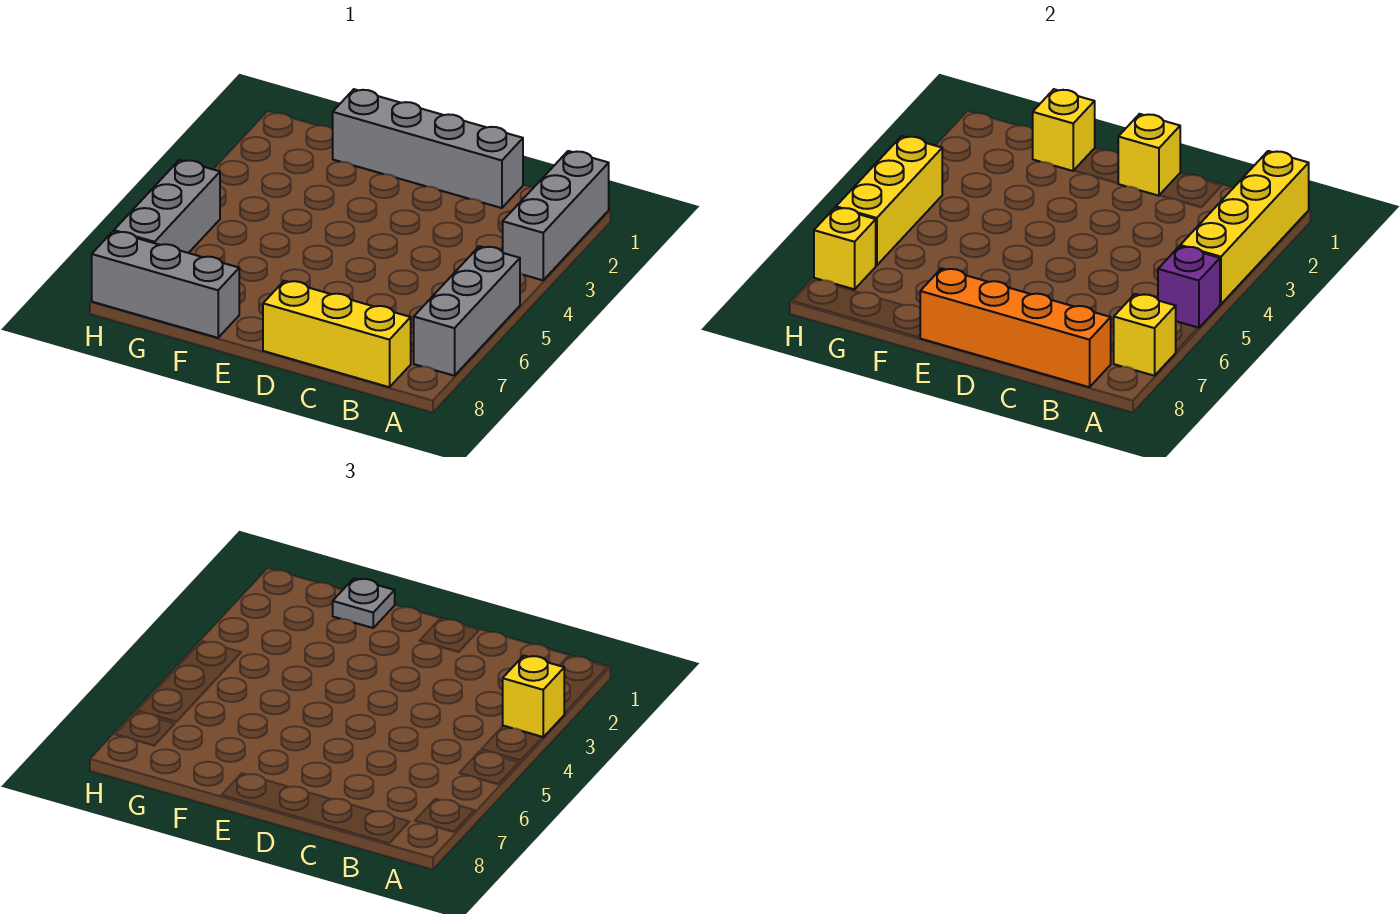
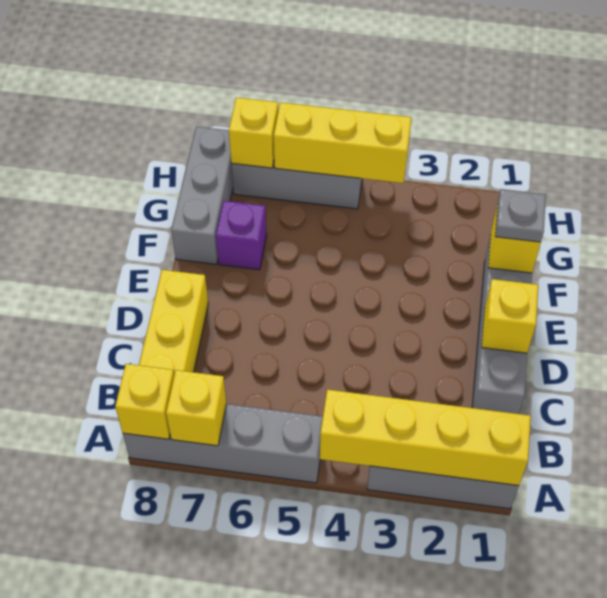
yellow 1x1 brick [503,656,564,737] -> yellow 1x1 brick moved to [115,364,174,439]
grey 1x3 brick [414,246,520,376] -> grey 1x4 brick [123,404,323,483]
purple 1x1 brick [1158,246,1220,328] -> purple 1x1 brick moved to [216,201,267,270]
orange 1x4 brick [920,268,1111,387] -> none

